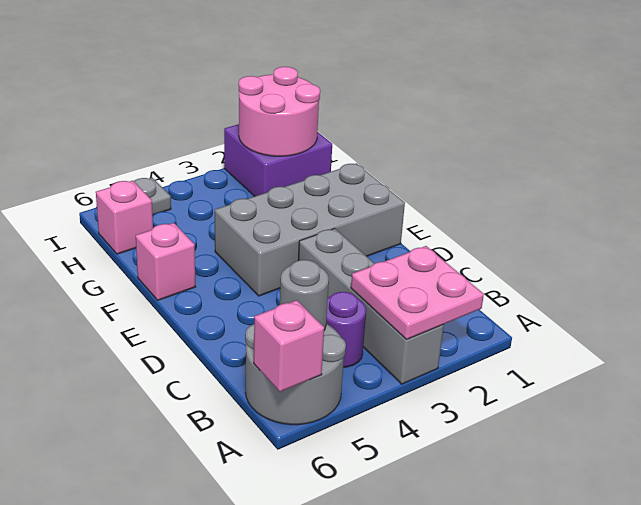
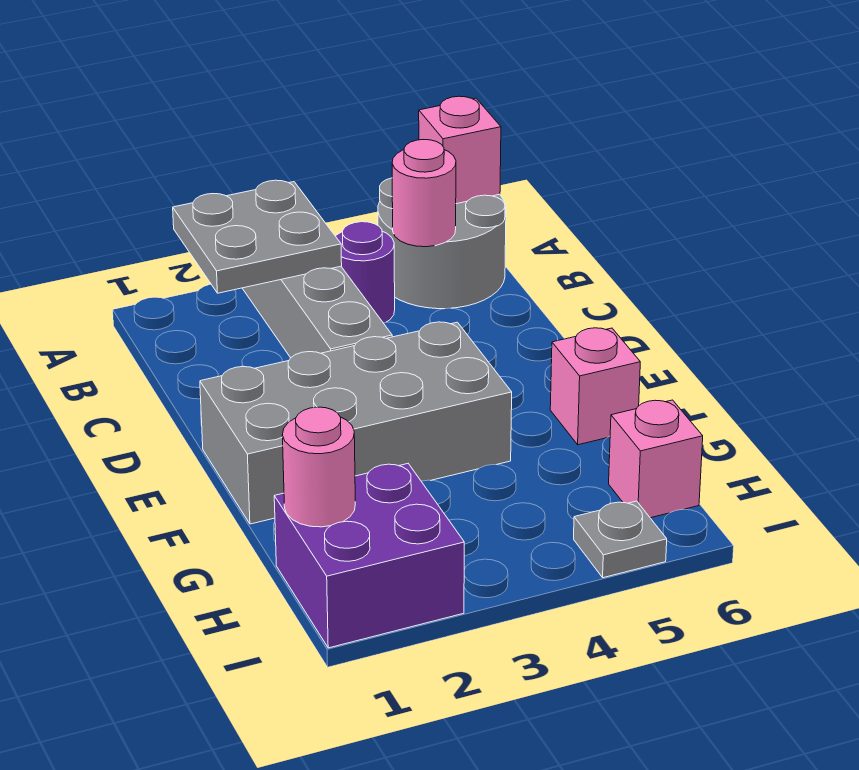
pink 2x2 plate [351,246,484,339] -> grey 2x2 plate [173,180,342,293]
grey 1x1 round brick [280,260,329,330] -> pink 1x1 round brick [392,140,456,247]
pink 2x2 round brick [239,67,320,156] -> pink 1x1 round brick [282,407,355,527]

